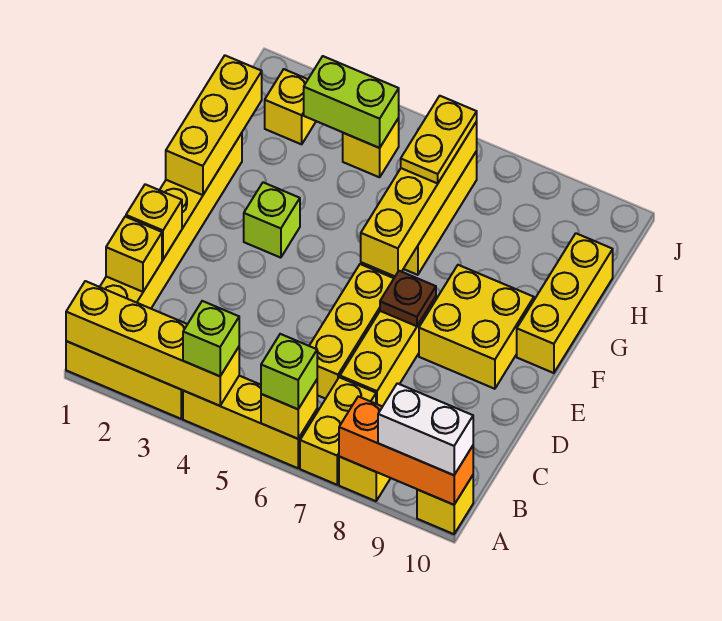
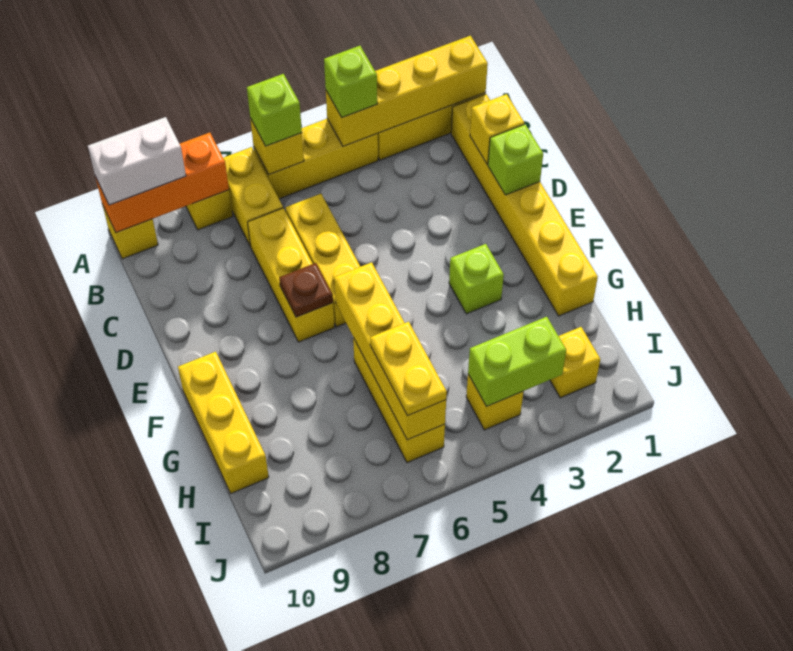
yellow 1x1 brick [126,184,182,260] -> lime 1x1 brick [488,124,543,195]
yellow 2x2 brick [419,265,534,389] -> none
yellow 1x3 brick [166,56,262,195] -> none

